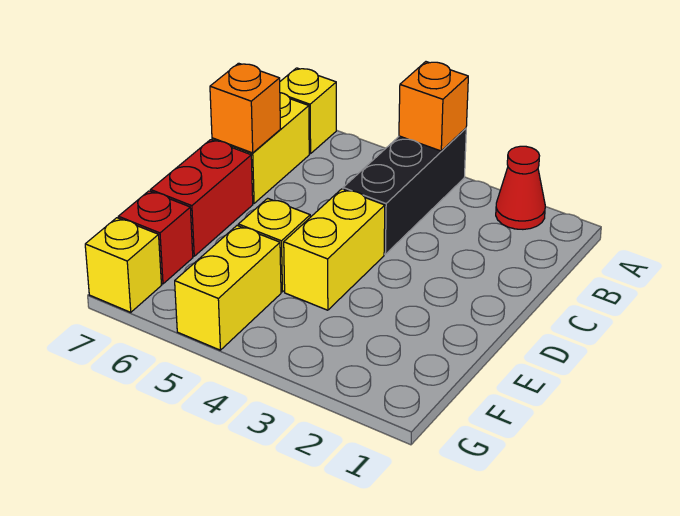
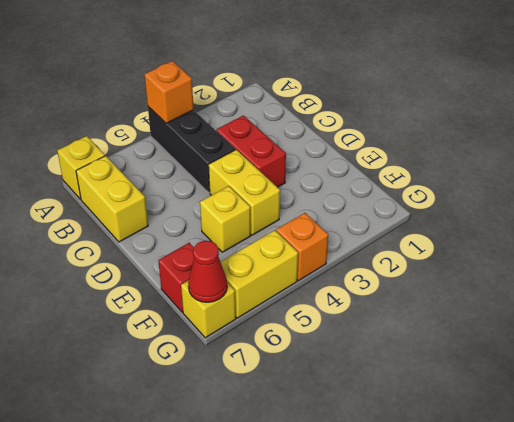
red 1x1 cone [496,146,545,229] -> red 1x1 cone moved to [188,241,227,302]
orange 1x1 brick [210,63,280,153] -> orange 1x1 brick moved to [276,213,328,281]
red 1x2 brick [151,140,253,256] -> red 1x2 brick moved to [217,115,286,187]
yellow 1x2 brick [175,226,281,350] -> yellow 1x2 brick turned to [221,230,298,318]

